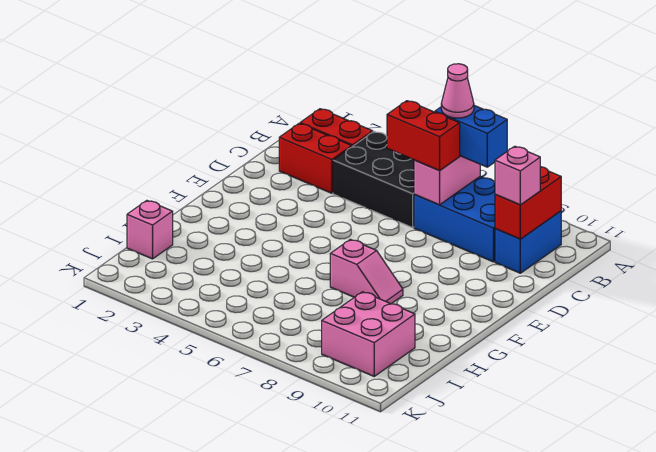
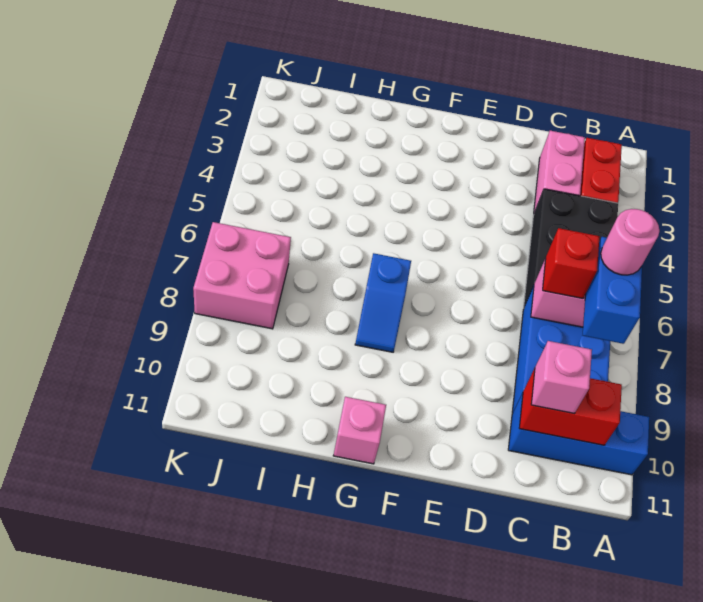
pink 1x1 cone [441,64,474,118] -> pink 1x1 round brick [601,209,659,275]
blue 1x2 brick [495,211,561,273] -> blue 1x3 brick [508,393,649,475]
red 1x2 brick [279,123,352,193] -> pink 1x2 brick [534,131,585,213]
red 1x2 brick [387,101,460,171] -> red 1x1 brick [543,228,600,299]
pink 1x2 slope [330,239,403,304] -> blue 1x2 slope [355,253,411,352]
pink 1x1 brick [127,201,173,259] -> pink 1x1 brick moved to [333,397,386,464]
pink 2x2 brick [322,292,415,376] -> pink 2x2 brick moved to [193,222,291,329]

